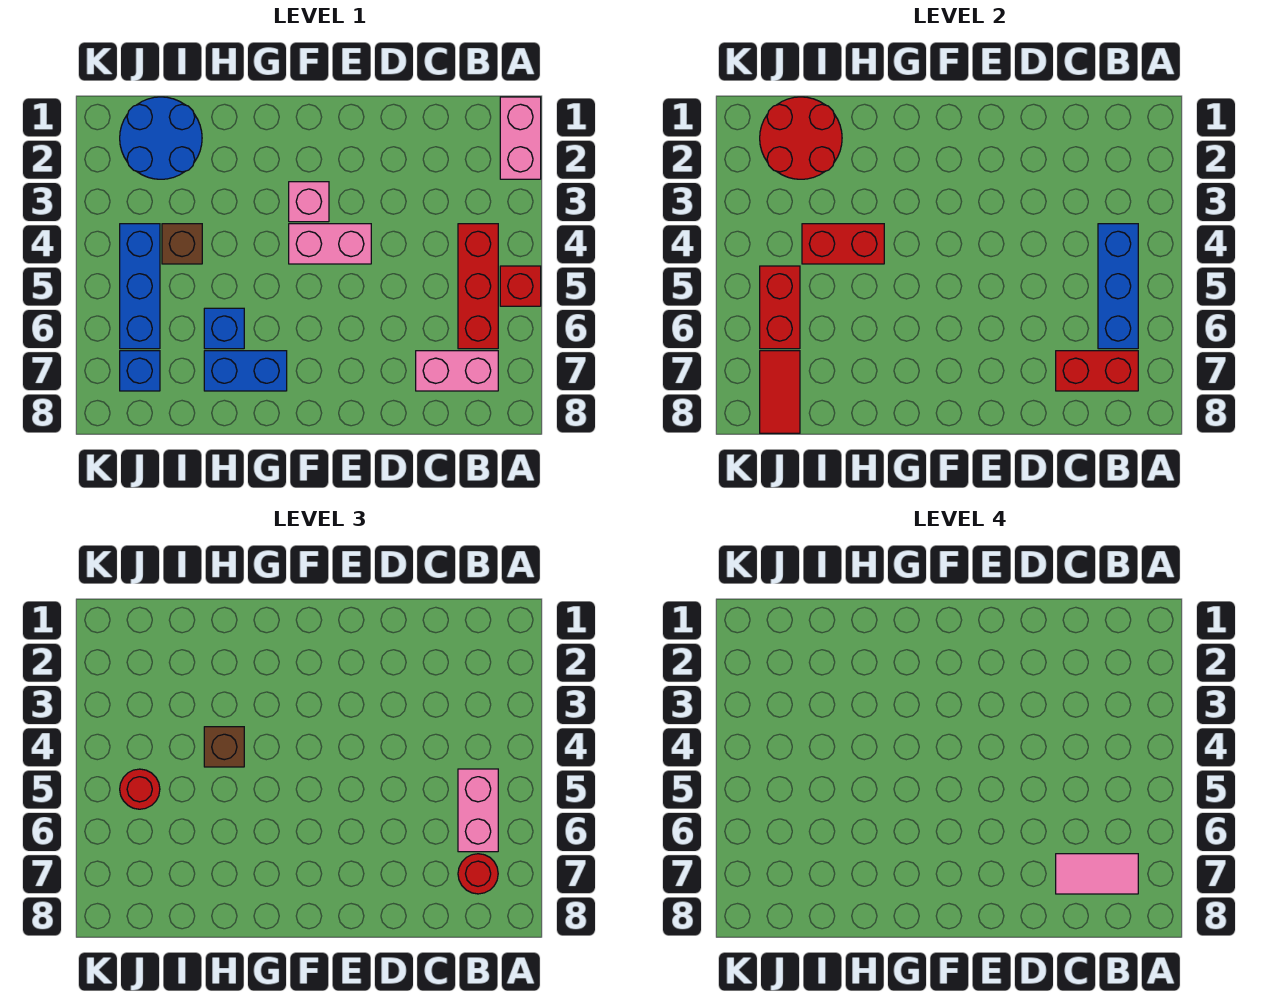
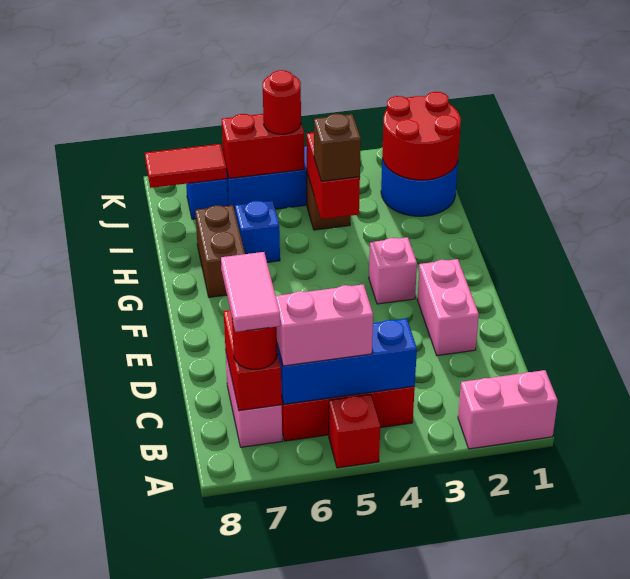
pink 1x2 brick [289,224,371,264] -> pink 1x2 brick moved to [417,259,479,356]
blue 1x2 brick [204,351,287,391] -> brown 1x2 brick [195,205,245,297]

